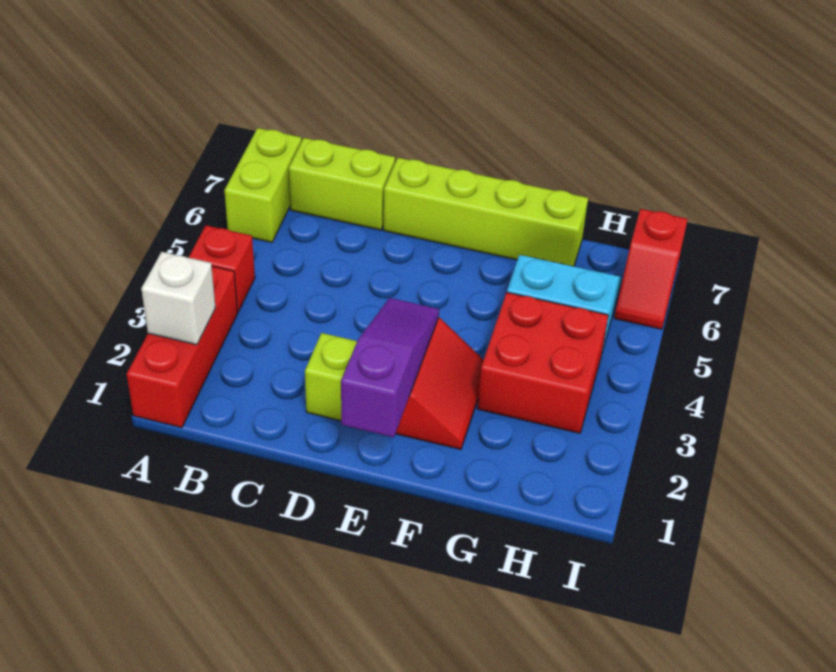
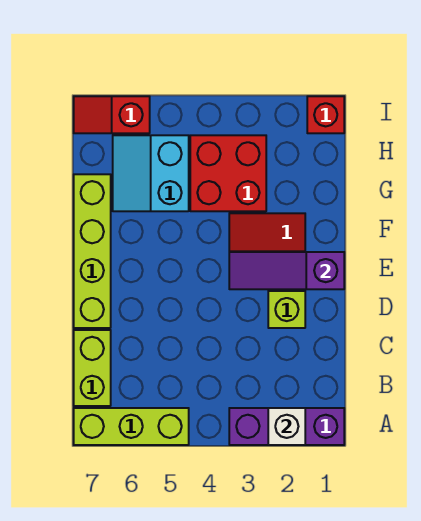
red 1x3 brick [127,266,238,428] -> purple 1x3 brick [229,408,344,445]
red 1x1 brick [188,225,255,312] -> red 1x1 brick moved to [307,96,344,133]
lime 1x2 brick [224,128,302,242] -> lime 1x3 brick [74,408,189,445]
red 1x2 slope [614,209,688,329] -> red 1x2 slope turned to [74,96,150,133]

